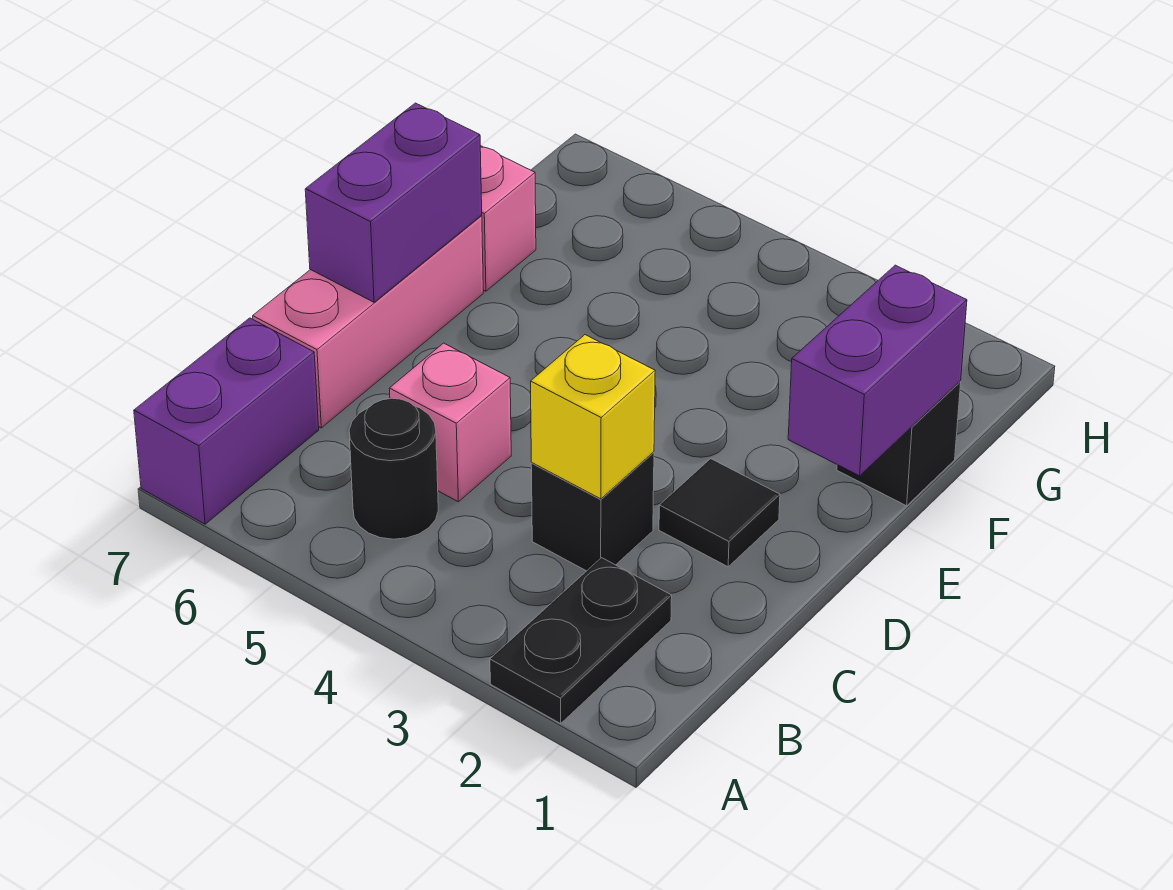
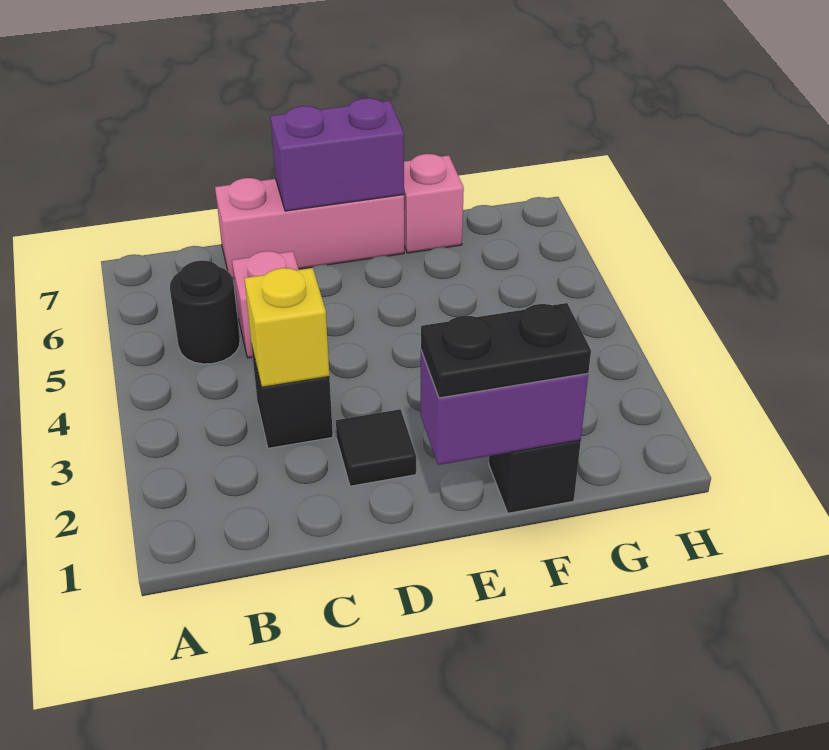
black 1x2 plate [490,558,672,723] -> black 1x2 plate moved to [421,303,591,398]
purple 1x2 brick [134,318,319,524] -> none

